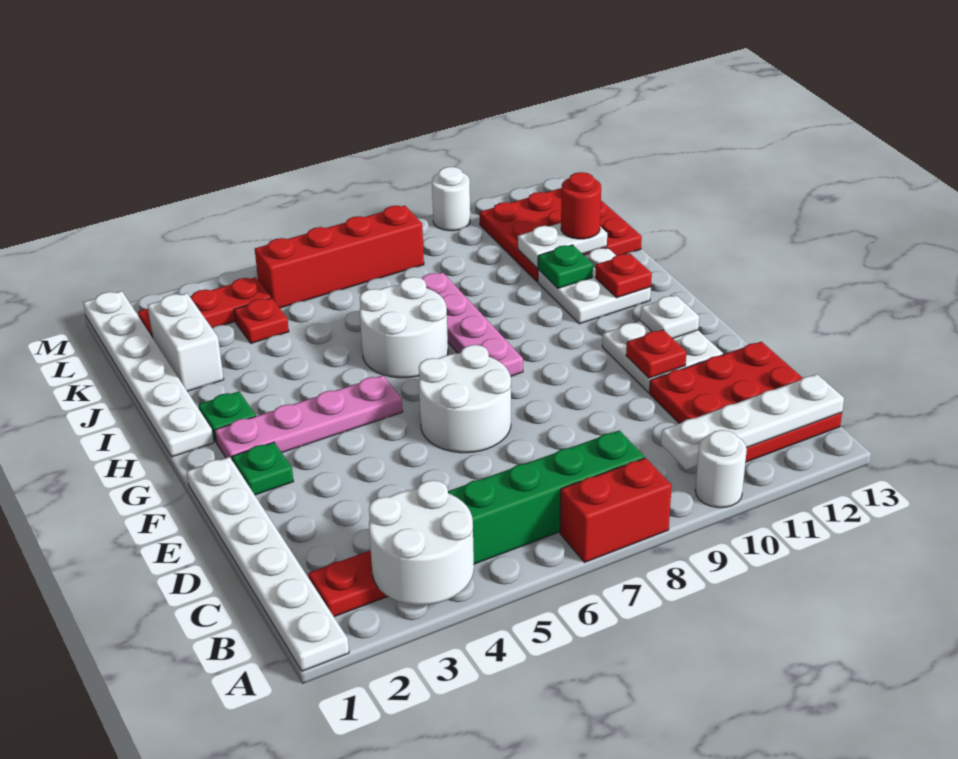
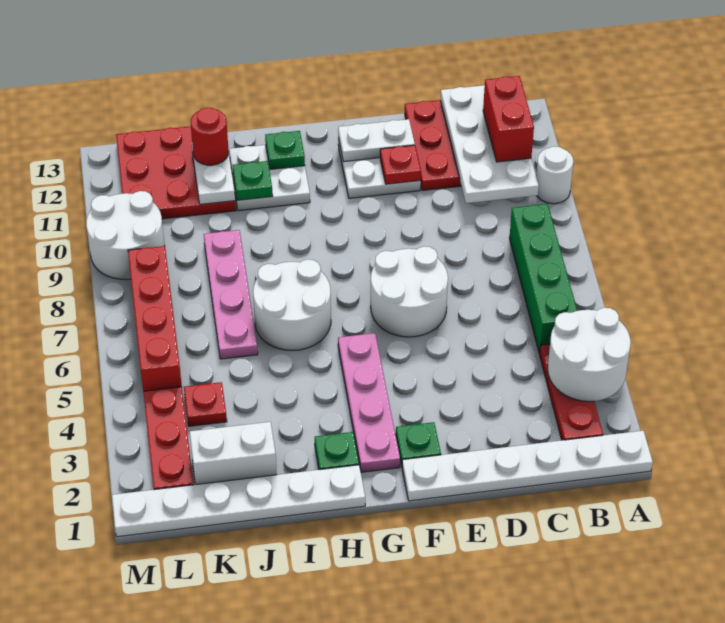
red 1x2 brick [560,458,672,563] -> red 1x2 brick moved to [483,76,534,162]
white 1x4 plate [661,374,844,470] -> white 2x4 plate [440,85,539,203]
white 1x1 plate [640,295,699,338] -> white 1x2 plate [338,119,415,162]
pink 1x4 plate [422,272,523,376] -> pink 1x4 plate turned to [204,230,258,359]
red 1x1 plate [595,254,652,298] -> green 1x1 plate [265,131,305,169]
white 1x1 round brick [432,167,470,231] -> white 2x2 round brick [86,191,165,279]

